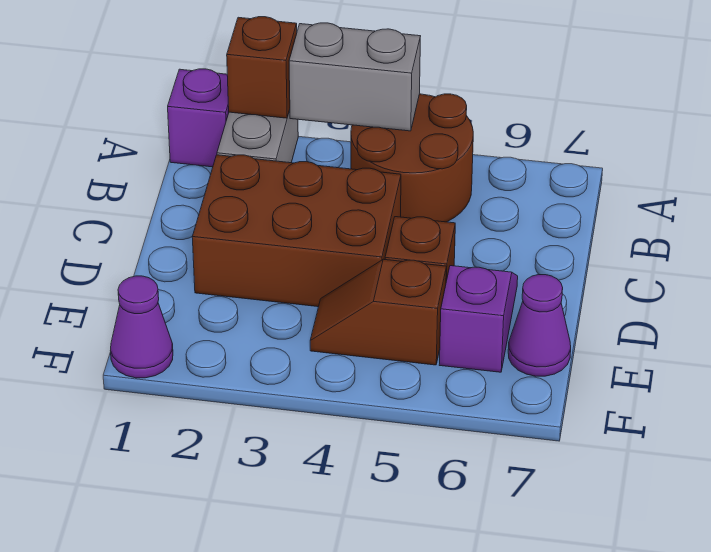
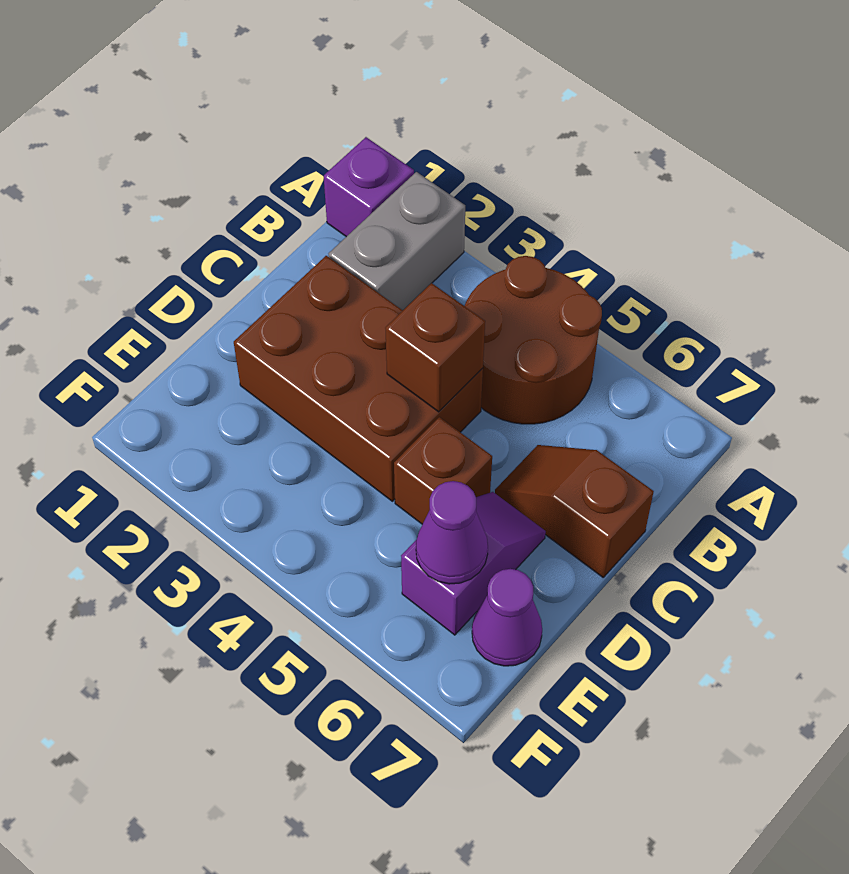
brown 1x1 brick [227,17,297,118] -> brown 1x1 brick moved to [385,283,485,412]
grey 1x2 brick [289,23,420,131] -> none
brown 1x2 slope [310,259,446,365] -> brown 1x2 slope moved to [495,445,654,577]
purple 1x1 cone [110,276,173,378] -> purple 1x1 cone moved to [416,481,488,584]

